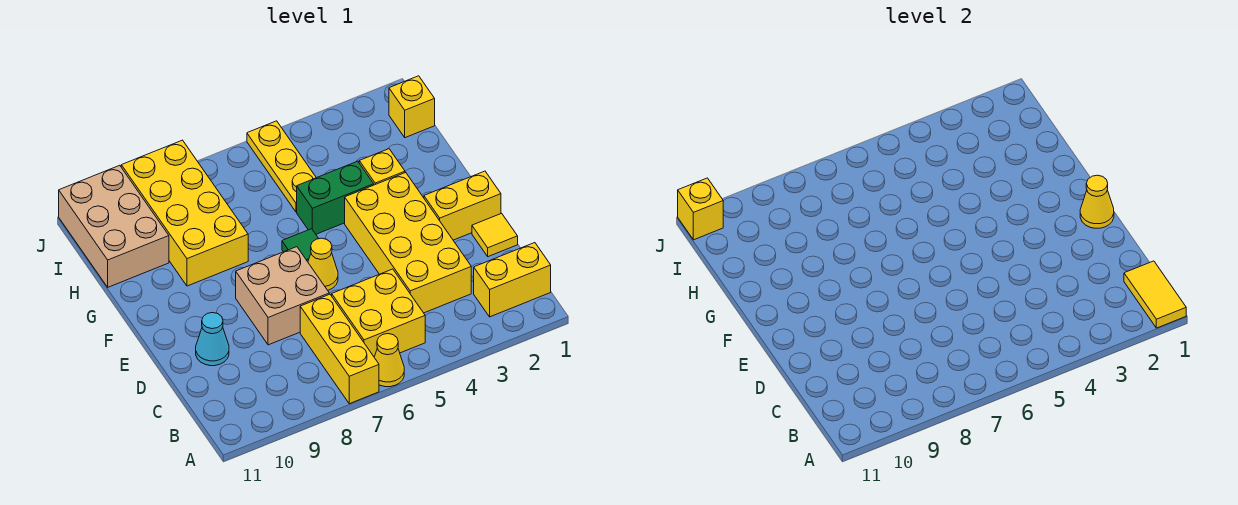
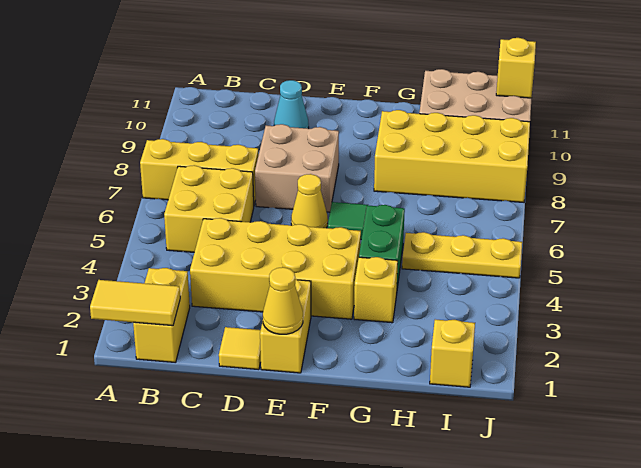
yellow 1x1 cone [374,334,404,387] -> none

